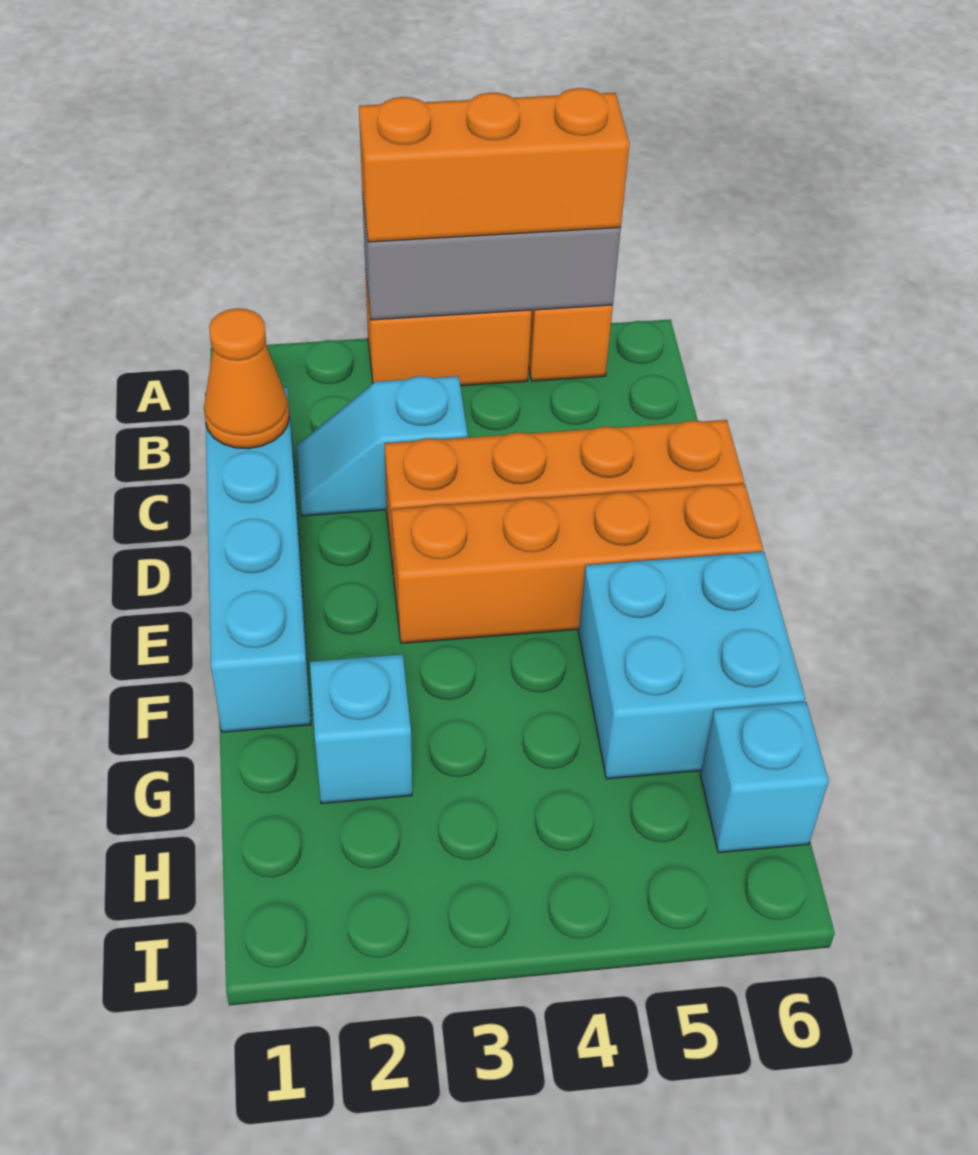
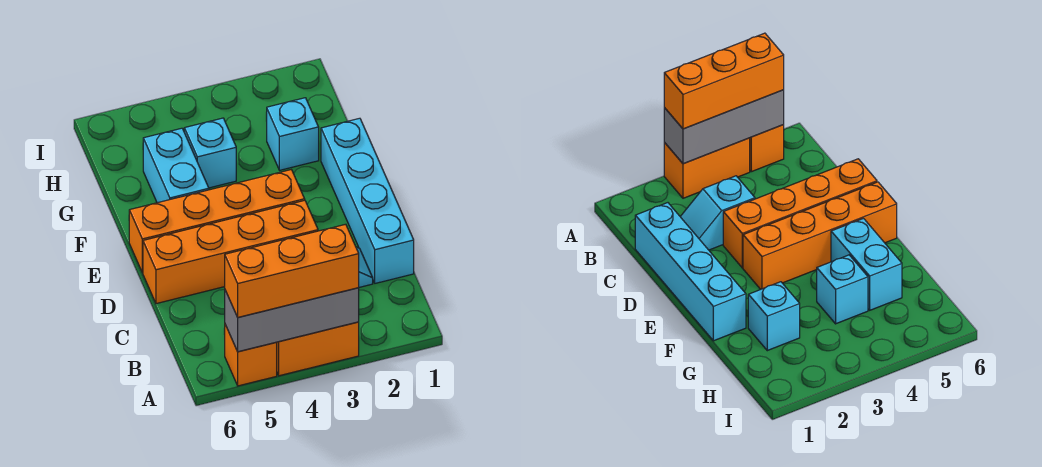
orange 1x1 cone [204,308,289,449] -> none
cyan 2x2 brick [579,552,805,779] -> cyan 1x2 brick [143,128,209,203]
cyan 1x1 brick [700,702,829,853] -> cyan 1x1 brick moved to [184,118,236,188]

